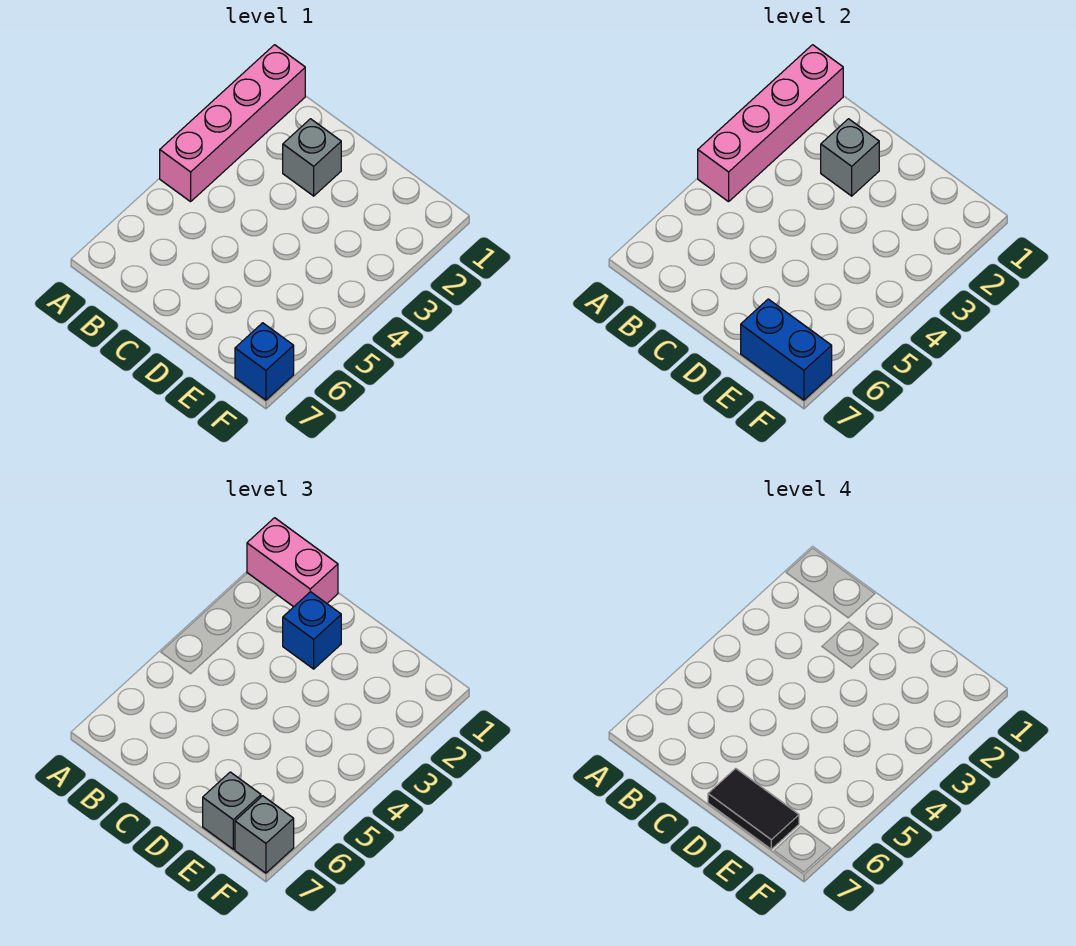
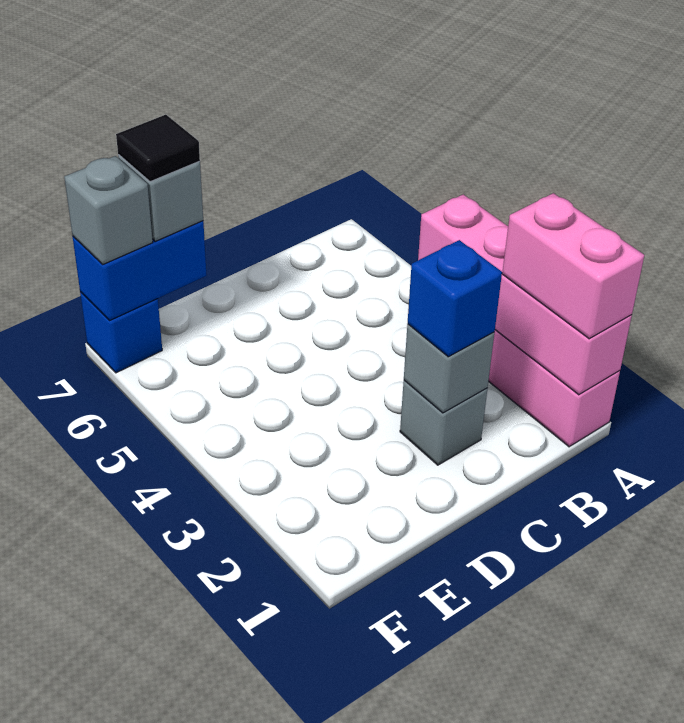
pink 1x2 brick [247,518,338,607] -> pink 1x2 brick turned to [502,193,644,339]
black 1x2 tile [708,768,799,849] -> black 1x1 tile [116,115,200,182]

